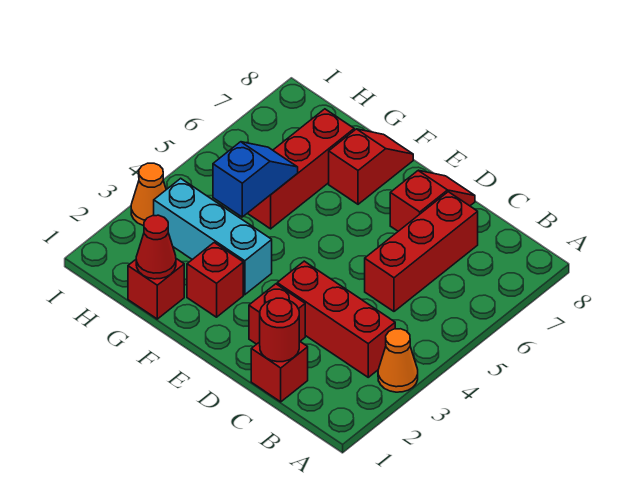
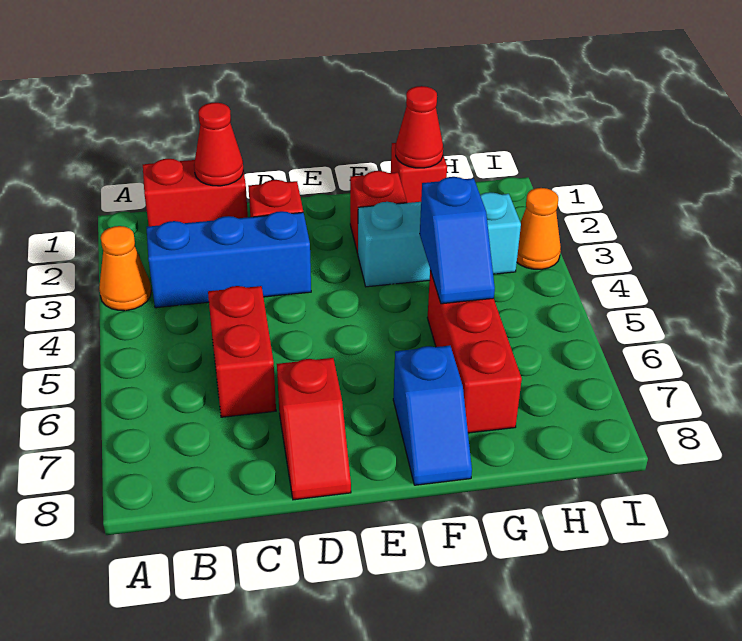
red 1x3 brick [277,261,395,377] -> blue 1x3 brick [146,211,311,308]
red 1x1 brick [251,341,308,402] -> red 1x2 brick [143,159,248,226]
red 1x1 round brick [260,298,299,362] -> red 1x1 cone [194,103,243,186]
red 1x3 brick [365,192,478,311] -> red 1x2 brick [208,286,276,417]
red 1x2 slope [329,129,413,204] -> blue 1x2 slope [393,346,472,485]

